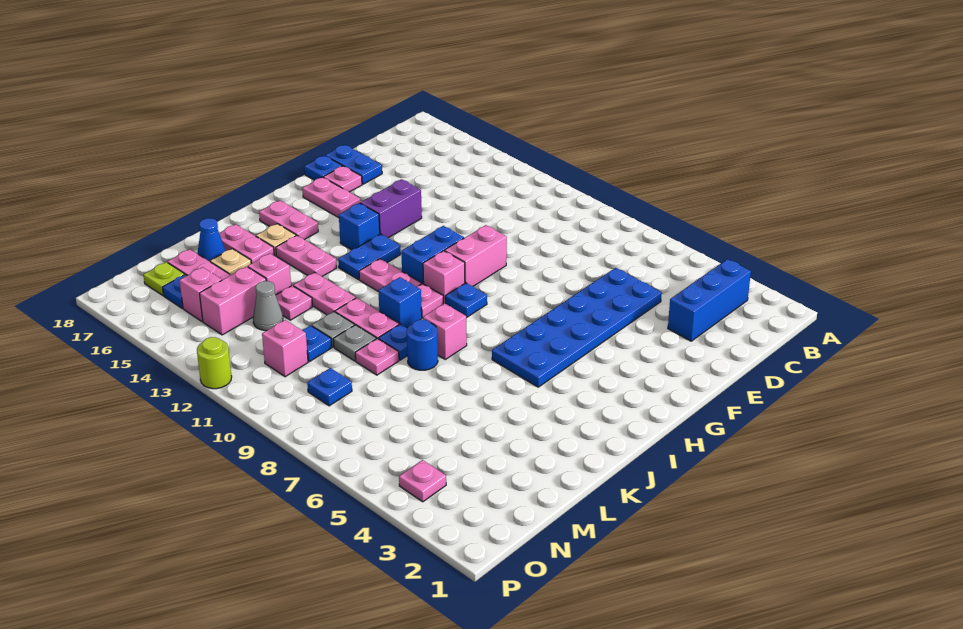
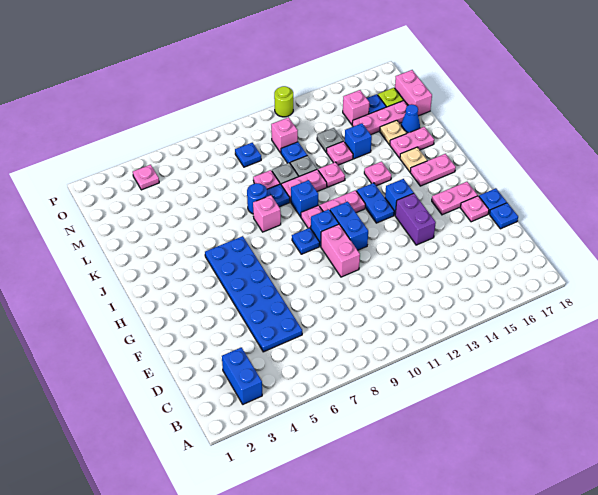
blue 1x3 brick [668,259,751,341] -> blue 1x2 brick [222,347,262,404]
blue 1x2 plate [325,145,382,184] -> blue 1x1 plate [490,203,518,229]
pink 1x1 brick [423,251,465,304] -> blue 1x1 brick [310,209,339,247]
pink 1x2 plate [276,235,337,276] -> pink 1x1 plate [364,162,391,186]
pink 1x2 plate [293,272,356,315] -> pink 1x1 plate [318,162,345,187]
pink 1x1 brick [248,253,291,295] -> blue 1x1 brick [345,123,372,159]
grey 1x1 cone [253,281,283,331] -> grey 1x1 plate [317,128,343,152]
pink 1x2 brick [200,267,266,335] -> pink 1x2 brick moved to [395,70,432,116]

